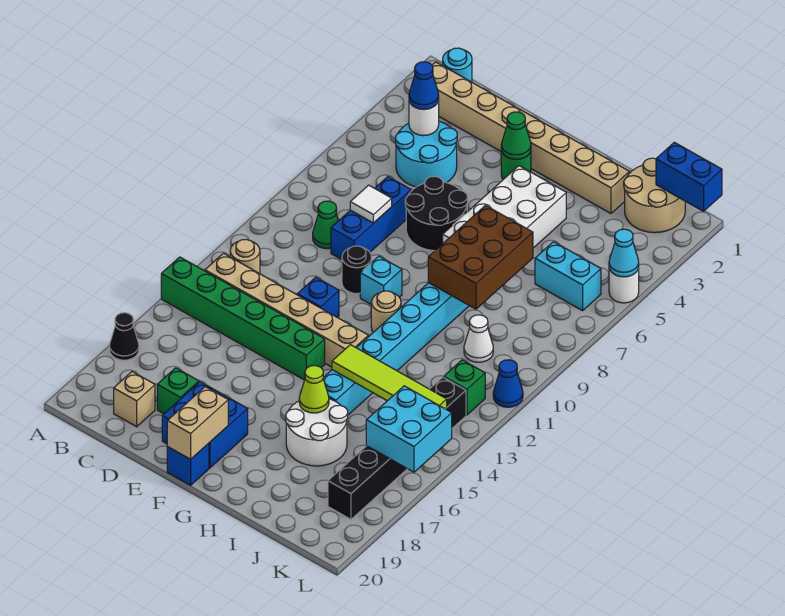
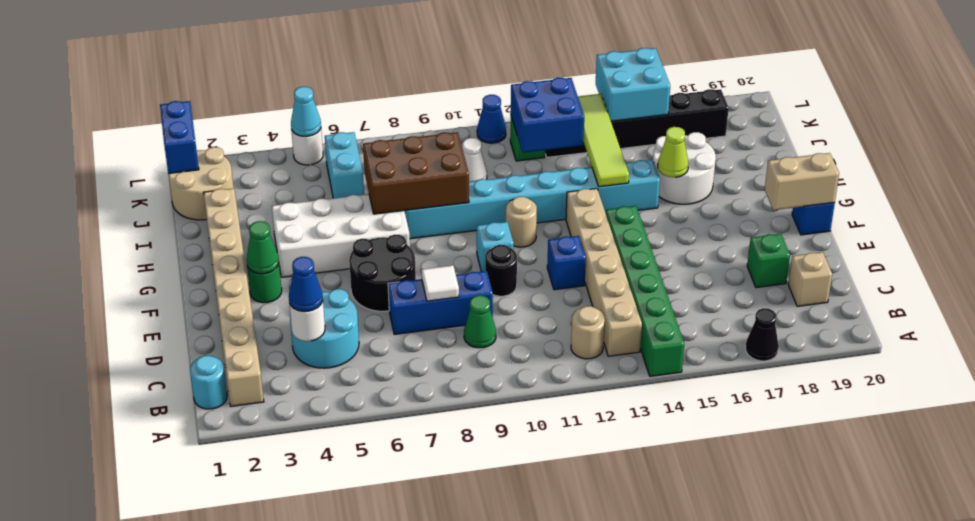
blue 2x2 brick [162,382,248,468] -> blue 2x2 brick moved to [511,78,584,153]

